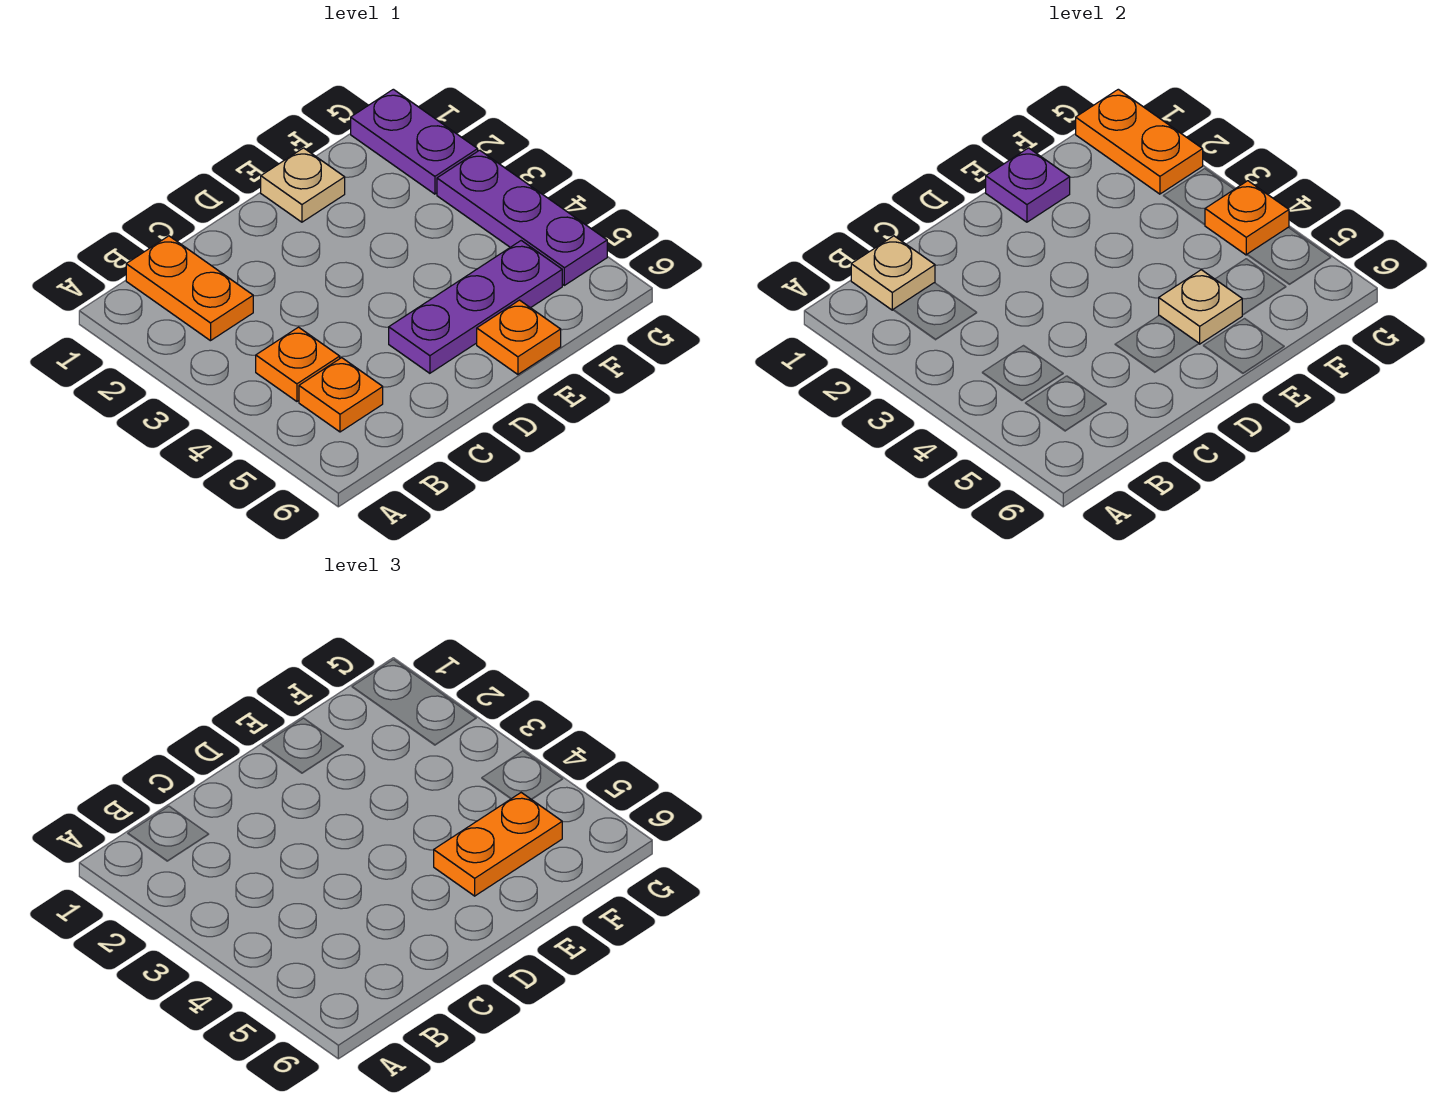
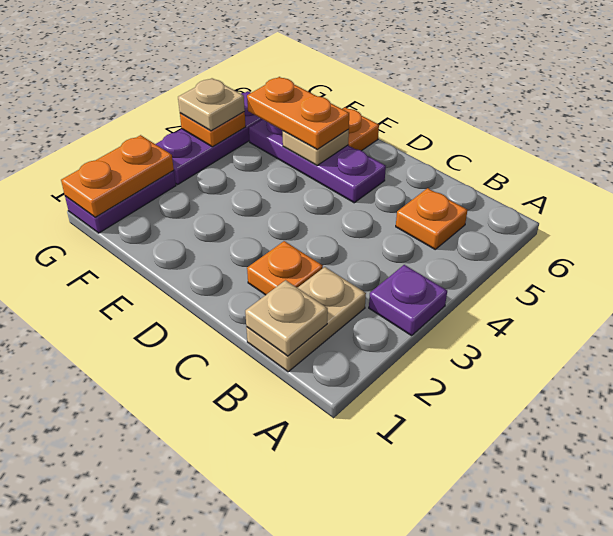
orange 1x2 plate [126,236,253,341] -> tan 1x2 plate [246,267,366,372]
orange 1x1 plate [256,327,340,401] -> orange 1x1 plate moved to [247,241,323,295]
tan 1x1 plate [261,148,345,222] -> tan 1x1 plate moved to [178,78,245,131]
purple 1x1 plate [986,148,1070,222] -> purple 1x1 plate moved to [369,265,447,336]

